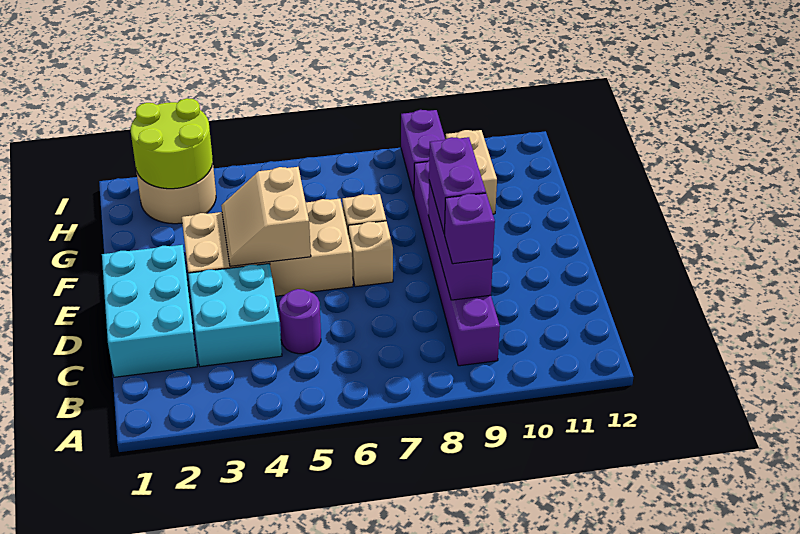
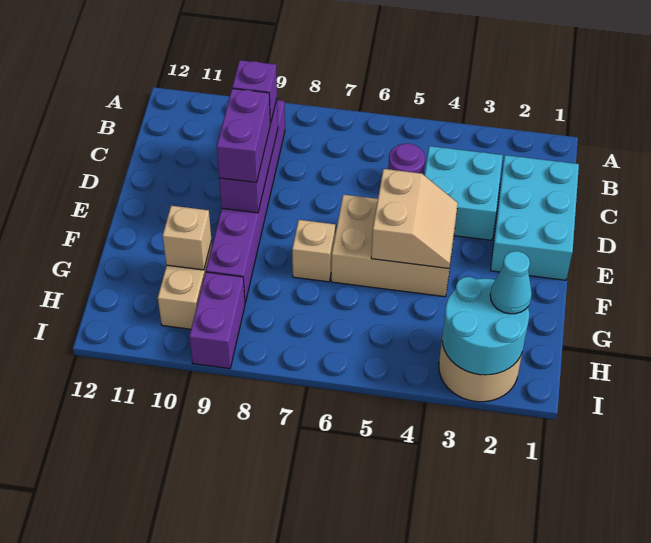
tan 2x4 brick [182,199,353,296] -> tan 2x3 brick [331,195,456,297]
tan 1x1 brick [348,221,393,287] -> tan 1x1 brick moved to [163,206,212,270]
lime 2x2 round brick [131,98,213,189] -> cyan 2x2 round brick [442,277,529,375]
none -> cyan 1x1 cone [490,251,532,314]

